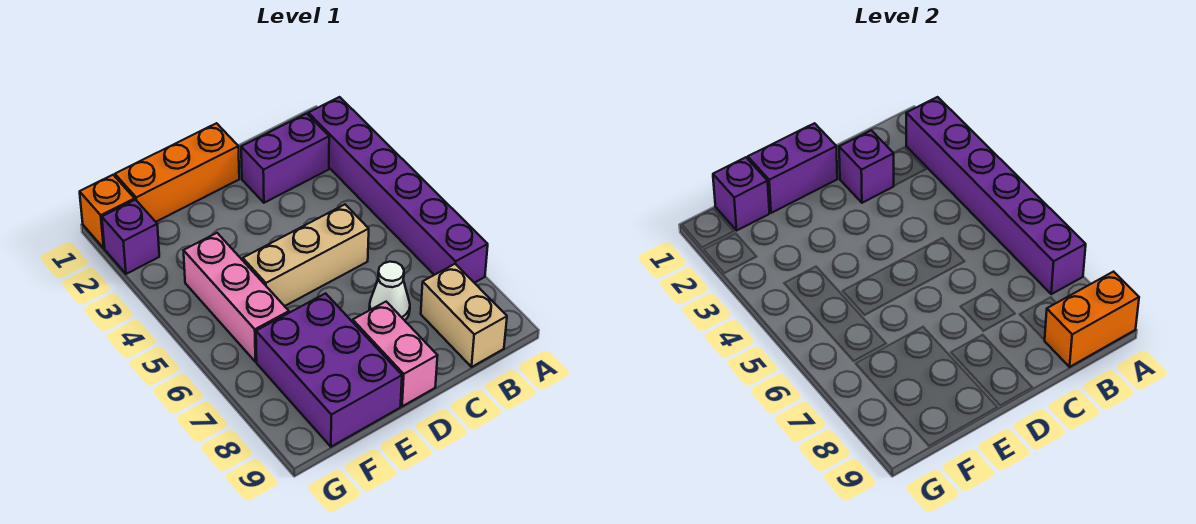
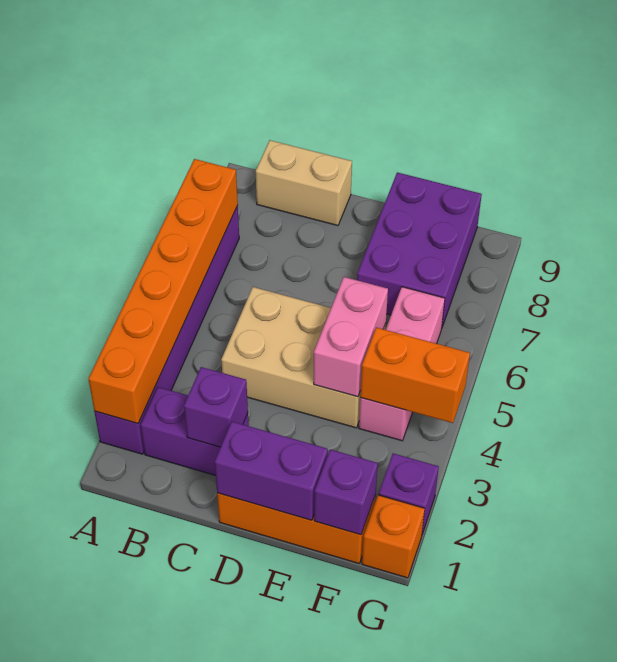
purple 1x6 brick [906,97,1086,294] -> orange 1x6 brick [88,159,238,423]
orange 1x2 brick [1045,272,1139,367] -> orange 1x2 brick moved to [360,327,470,423]
tan 1x2 brick [421,264,507,367] -> tan 1x2 brick turned to [256,140,352,226]
tan 1x3 brick [243,205,369,306] -> tan 2x3 brick [221,287,386,428]
white 1x1 cone [369,262,410,320] -> none
pink 1x2 brick [353,302,438,406] -> pink 1x2 brick moved to [314,277,388,397]

